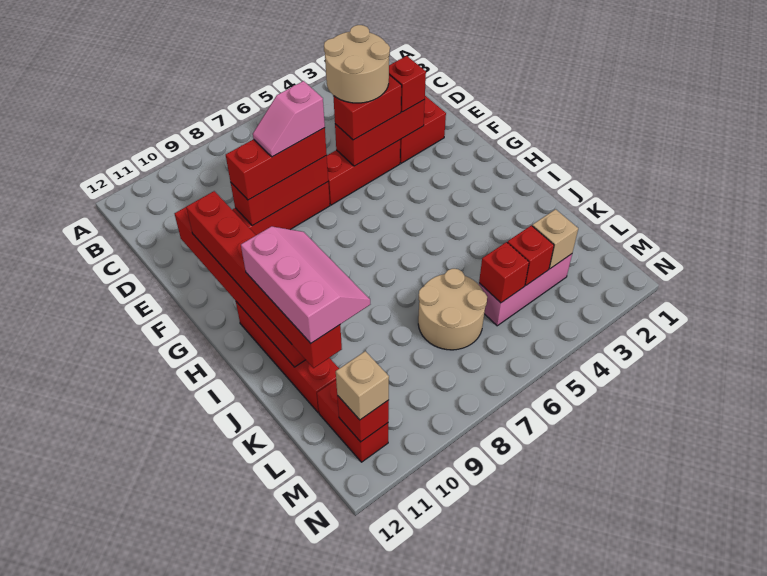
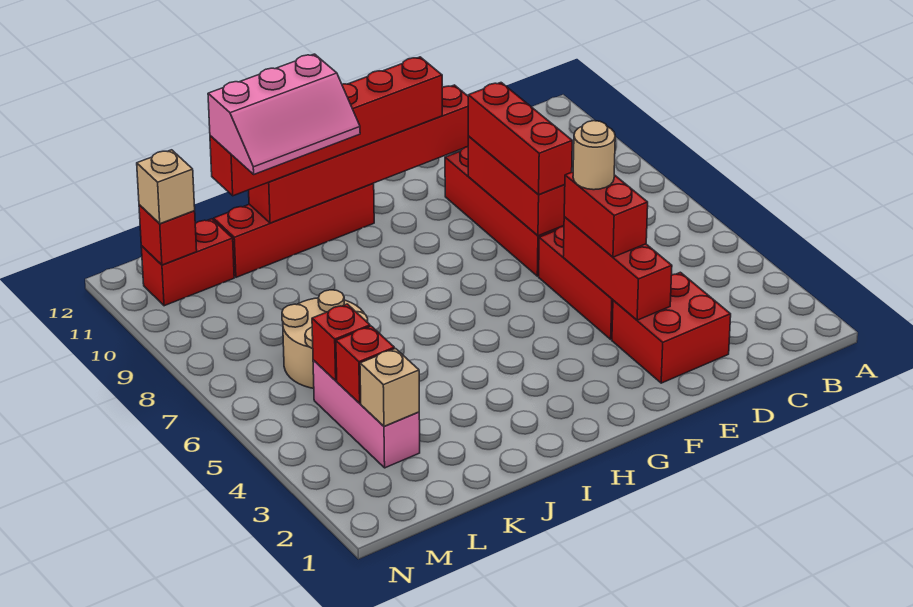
tan 2x2 round brick [324,25,390,103] -> tan 1x1 round brick [573,121,615,190]
red 1x1 brick [389,56,426,112] -> none
pink 1x2 slope [253,81,325,157] -> none

